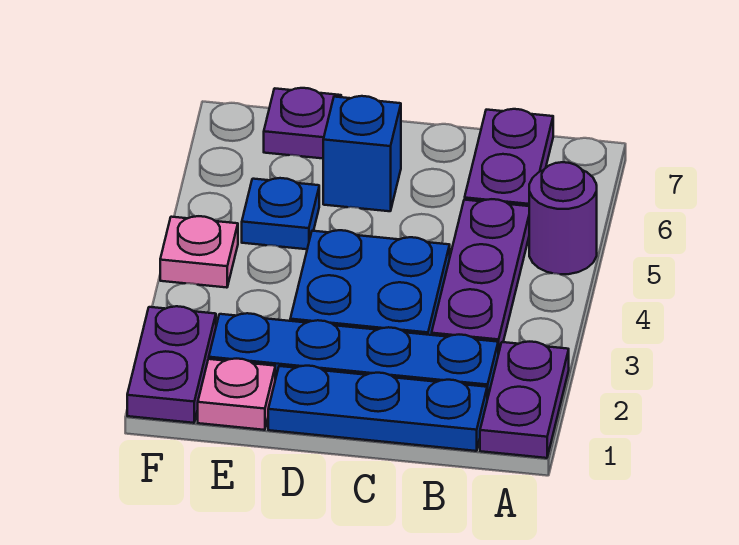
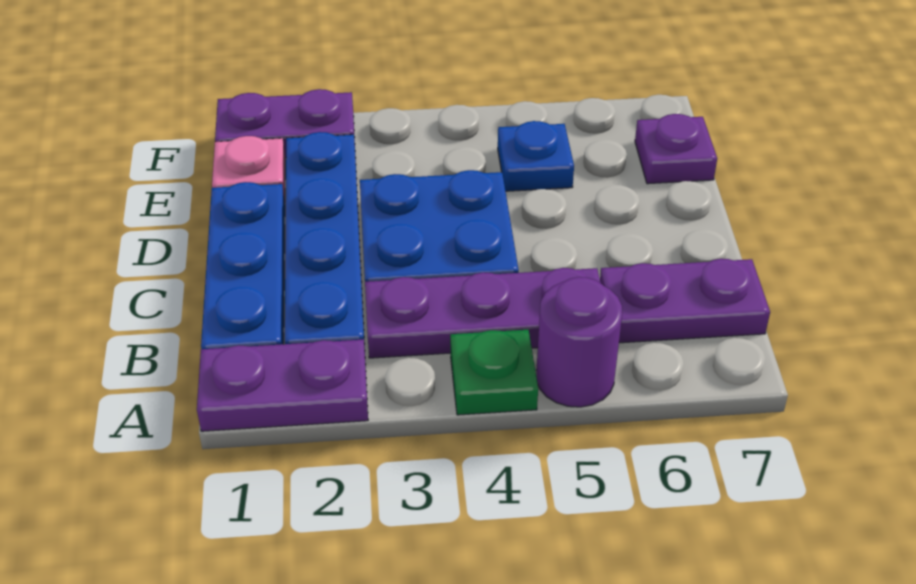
none -> green 1x1 plate [450,330,538,415]
blue 1x1 brick [323,96,401,211] -> none
pink 1x1 plate [160,216,238,288] -> none

